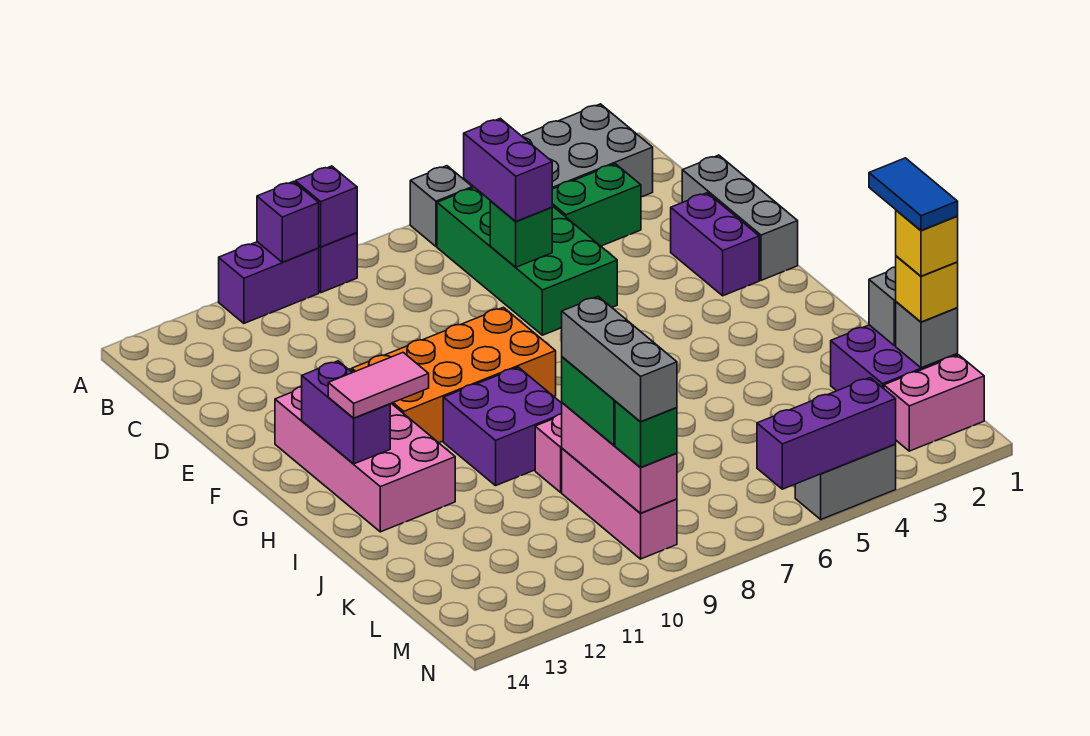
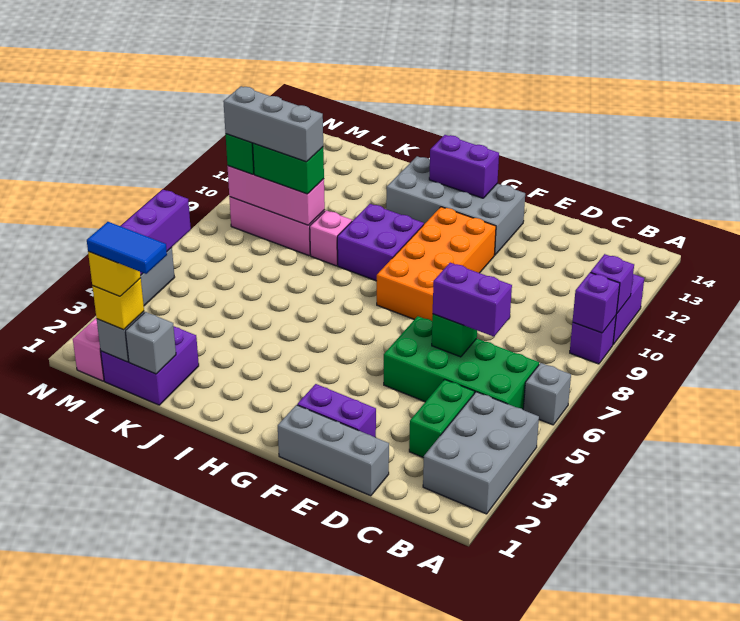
pink 2x4 brick [275,369,455,532] -> grey 2x4 brick [386,156,525,255]
pink 1x2 tile [328,353,429,418] -> none

